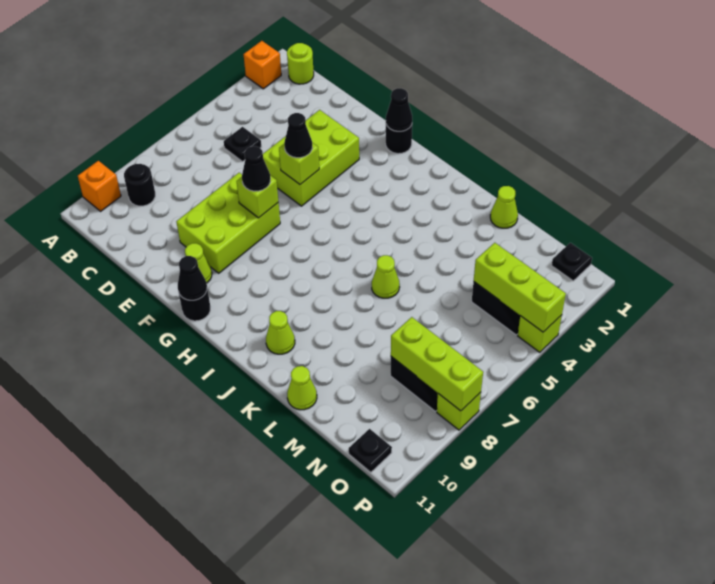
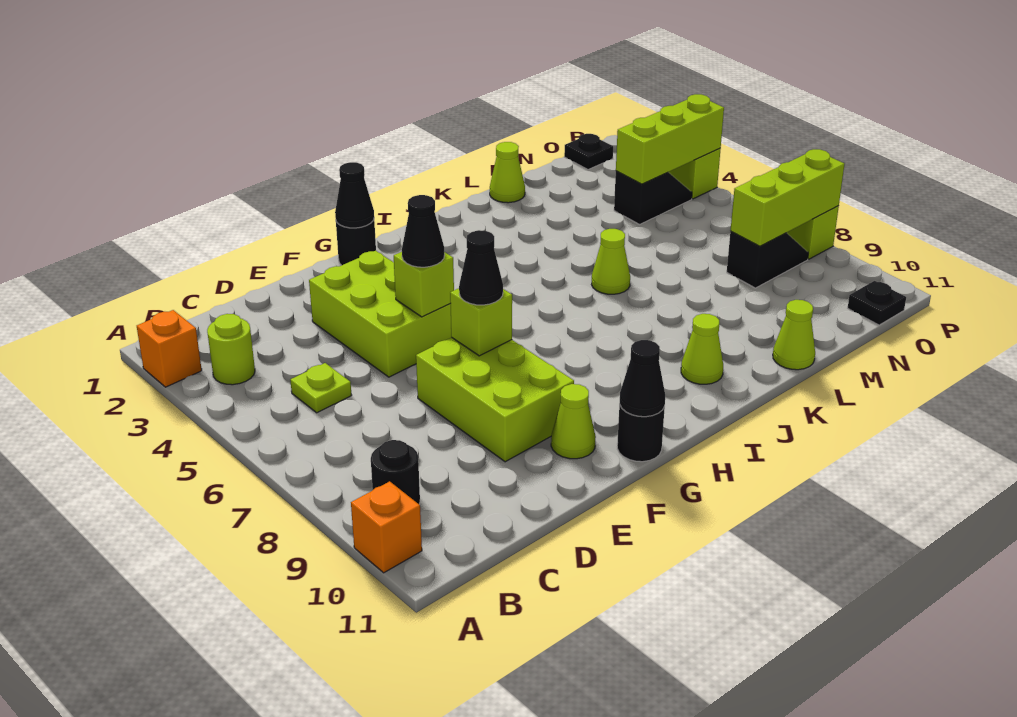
lime 1x1 round brick [287,43,314,84] -> lime 1x1 round brick moved to [207,314,255,385]
black 1x1 plate [224,127,261,162] -> lime 1x1 plate [290,363,352,413]

